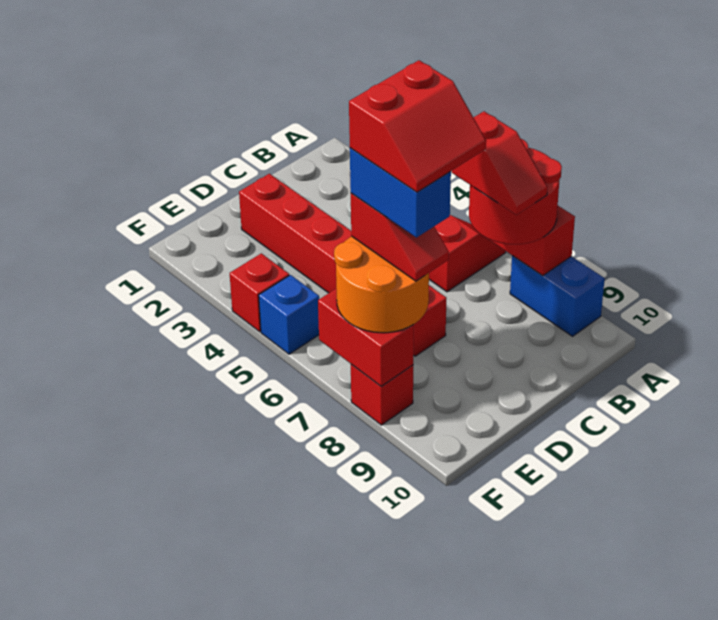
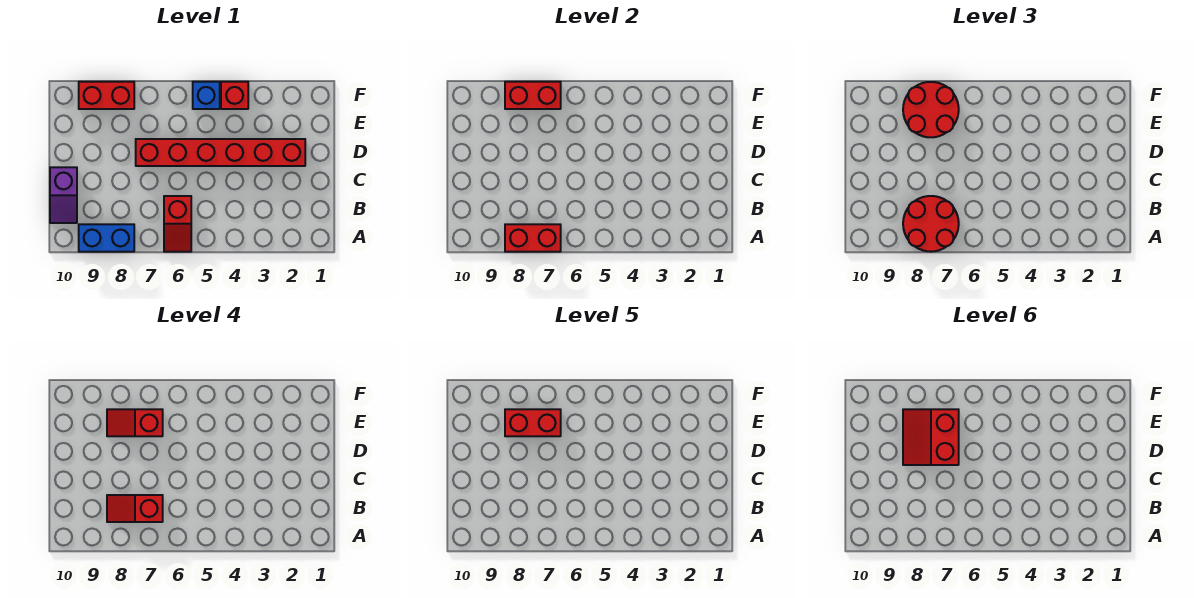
none -> purple 1x2 slope [50,167,77,223]
orange 2x2 round brick [334,236,429,333] -> red 2x2 round brick [903,82,959,137]
blue 1x2 brick [350,148,451,238] -> red 1x2 brick [505,409,561,436]
red 1x1 brick [351,364,413,425] -> red 1x2 brick [79,82,134,109]

